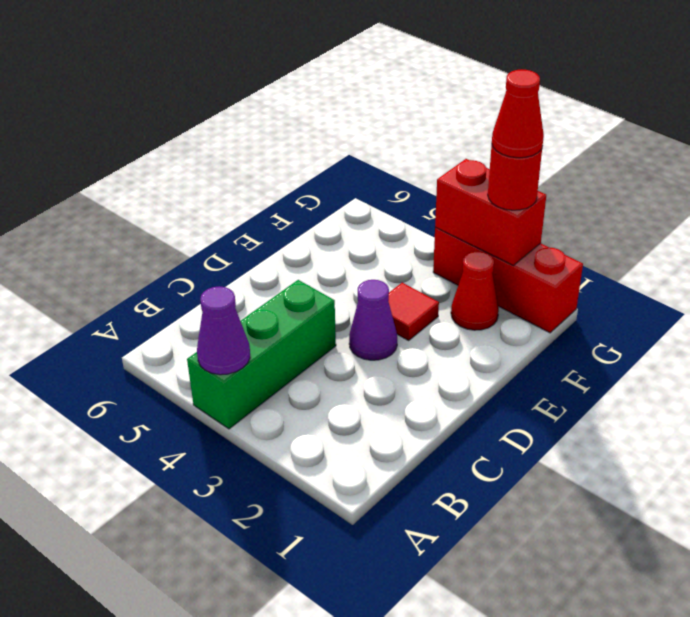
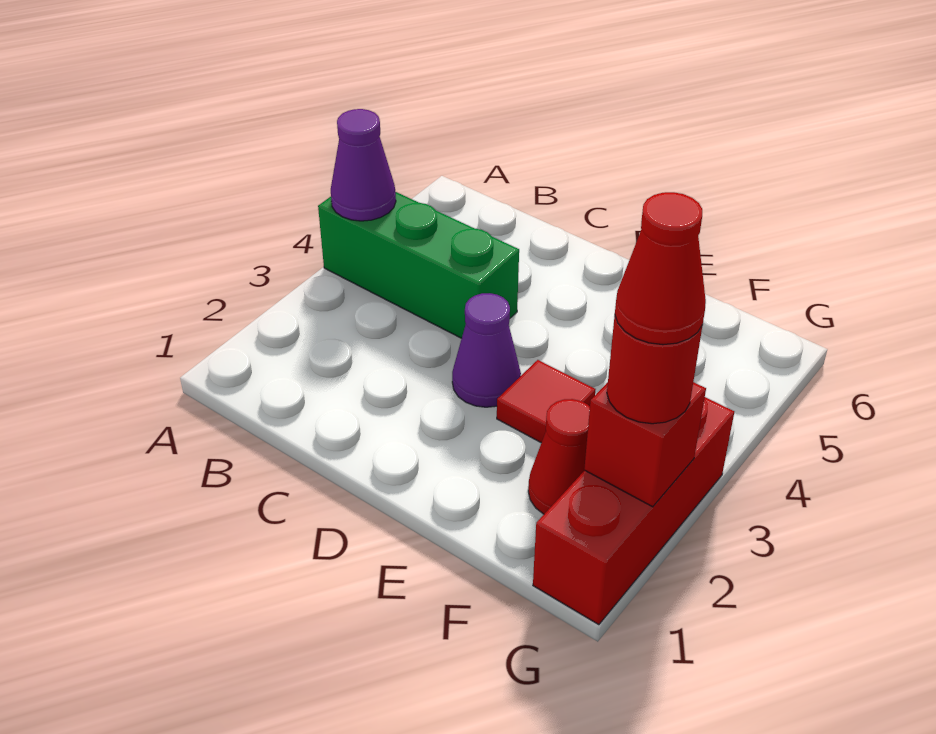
red 1x2 brick [435,159,546,265] -> red 1x1 brick [584,382,706,507]

